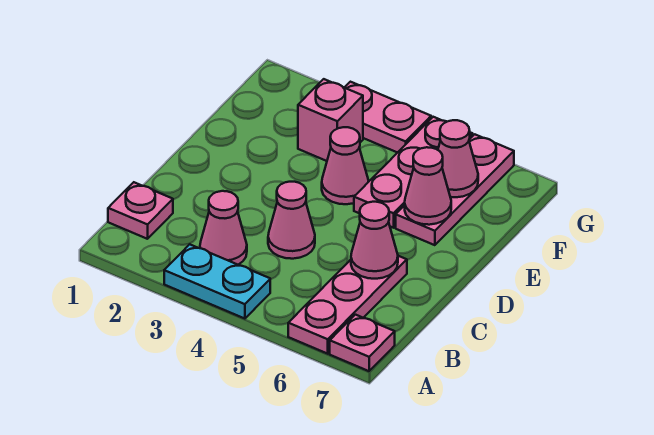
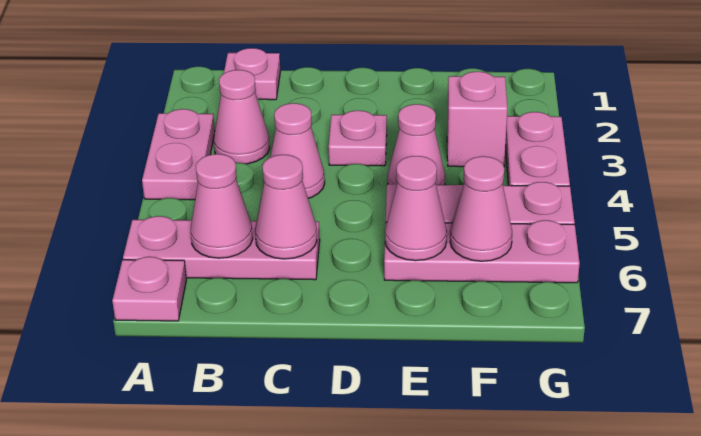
cyan 1x2 plate [164,244,270,319] -> pink 1x2 plate [142,109,215,200]
none -> pink 1x1 cone [191,154,253,258]
none -> pink 1x1 plate [329,111,387,166]

